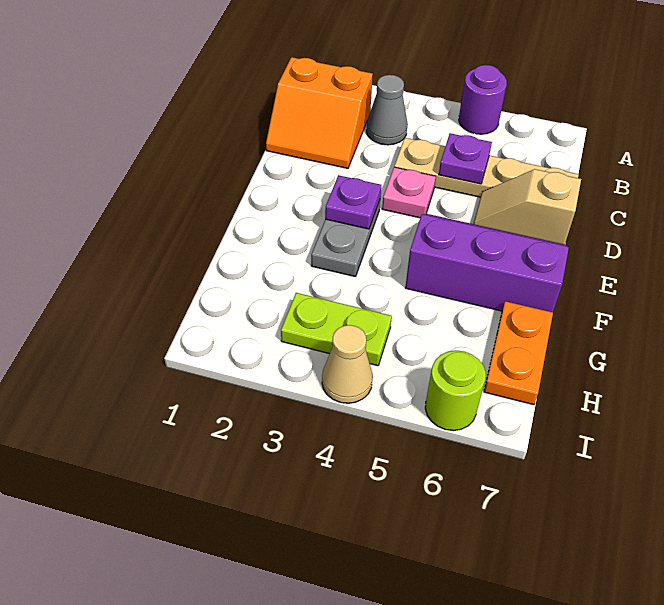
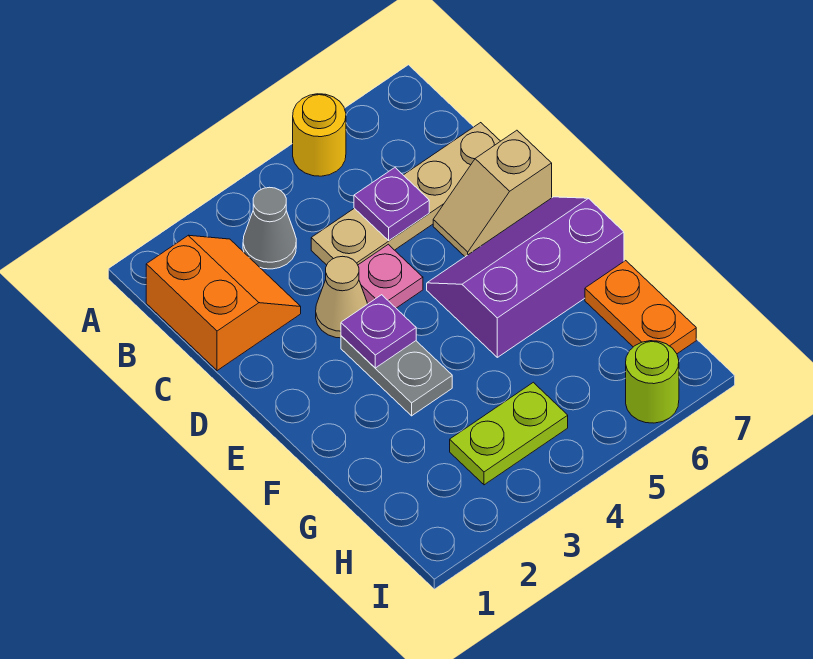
purple 1x1 round brick [459,65,507,134] -> yellow 1x1 round brick [293,94,346,176]
orange 2x2 slope [266,57,373,168] -> orange 2x2 slope turned to [146,235,301,371]
tan 1x1 cone [322,325,373,403] -> tan 1x1 cone moved to [316,256,367,338]

